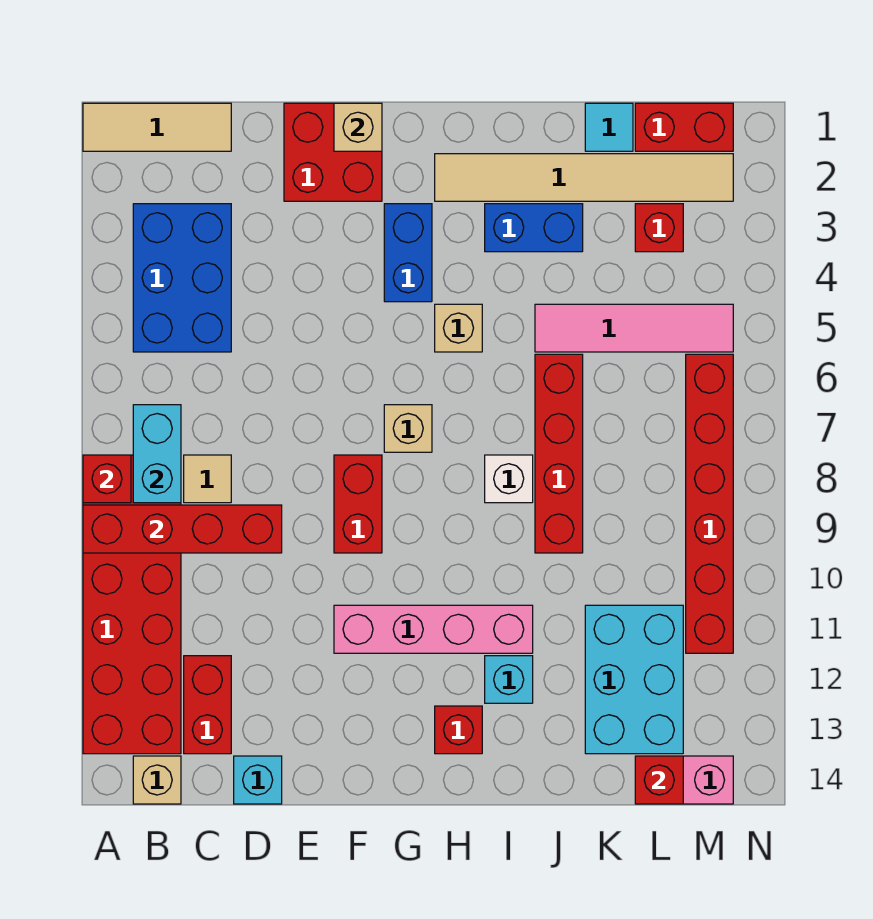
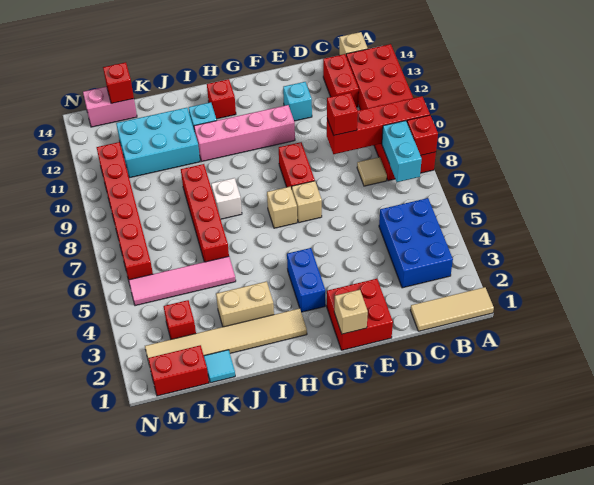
none -> red 1x1 brick [327,93,358,135]
cyan 1x1 brick [234,756,282,804] -> cyan 1x1 brick moved to [283,82,312,121]
tan 1x1 brick [435,304,482,352] -> tan 1x1 brick moved to [292,181,322,223]
blue 1x2 brick [485,204,583,252] -> tan 1x2 brick [216,281,274,327]
cyan 2x3 brick [585,605,683,754] -> cyan 2x3 brick turned to [116,108,200,178]

